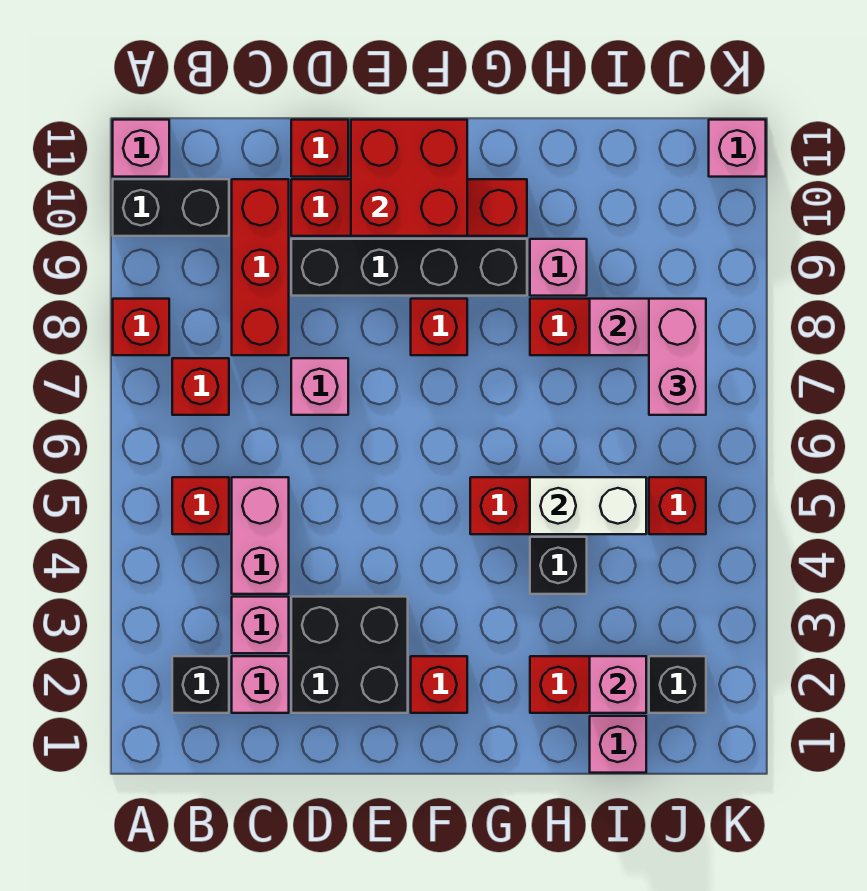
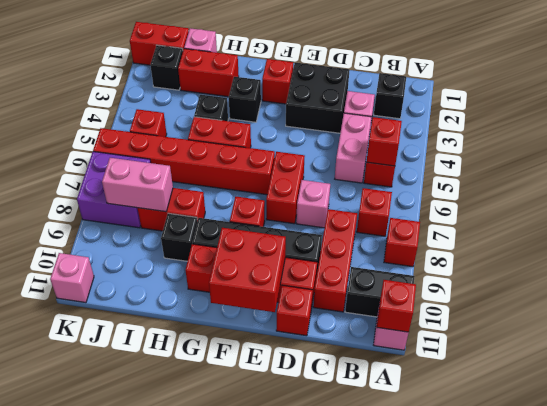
none -> red 1x1 brick [377,280,416,332]
none -> red 1x1 brick [366,117,402,166]
pink 1x1 brick [232,656,289,713] -> none
none -> red 1x2 brick [266,152,305,224]
none -> red 1x6 brick [93,128,275,195]
none -> black 1x1 brick [229,77,261,122]
white 1x2 brick [530,477,646,534] -> none
pink 1x1 brick [530,239,587,296] -> black 1x1 brick [161,213,197,261]
pink 1x1 brick [590,656,646,713] -> none
none -> red 1x2 brick [130,22,189,65]
none -> purple 2x2 brick [77,152,151,228]
pink 1x2 brick [649,299,706,415] -> none

